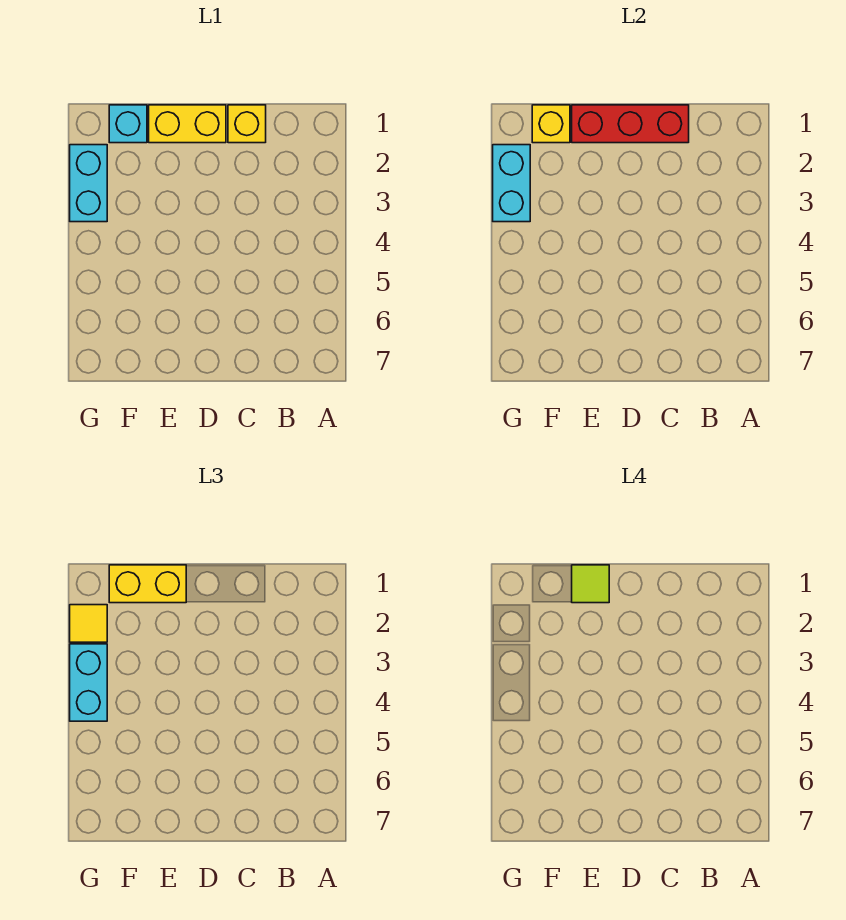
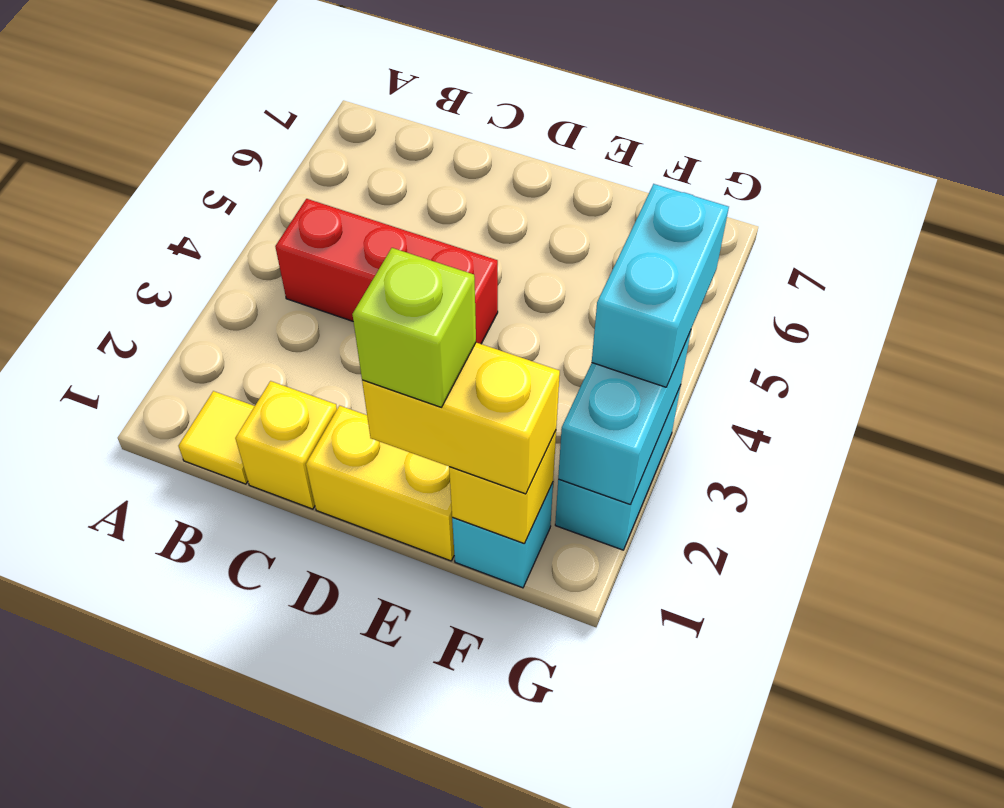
red 1x3 brick [572,105,689,143] -> red 1x3 brick moved to [275,199,498,344]
lime 1x1 tile [572,565,609,603] -> lime 1x1 brick [352,248,476,407]
yellow 1x1 tile [70,605,107,642] -> yellow 1x1 tile moved to [178,391,255,484]

